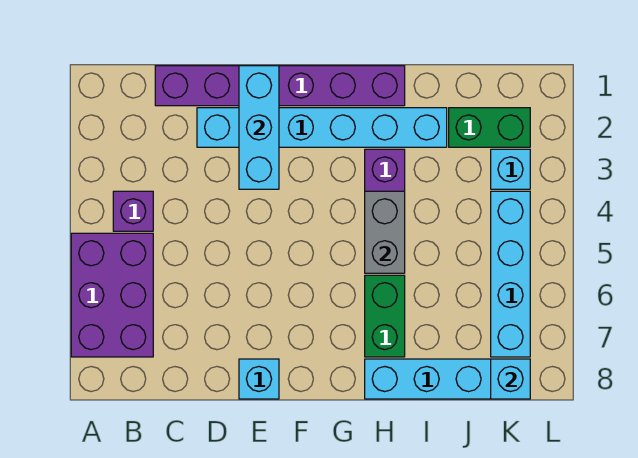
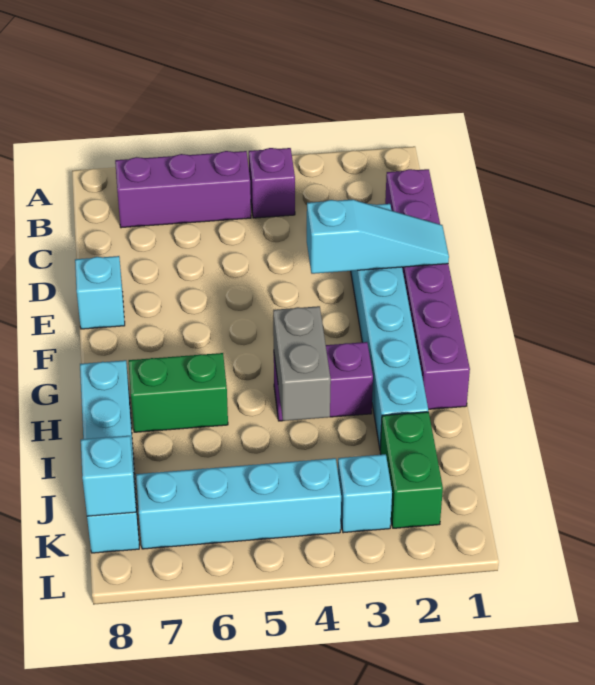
purple 2x3 brick [71,233,153,357] -> purple 1x3 brick [115,151,251,228]
cyan 1x3 brick [239,66,279,189] -> cyan 1x3 slope [307,200,449,274]
grey 1x2 brick [365,191,405,273] -> grey 1x2 brick turned to [273,306,331,421]

